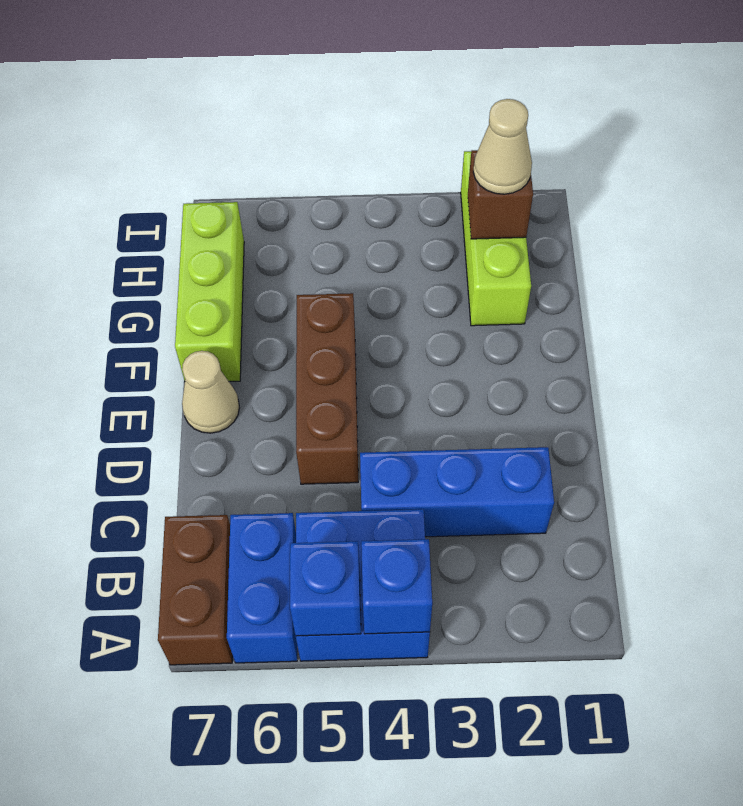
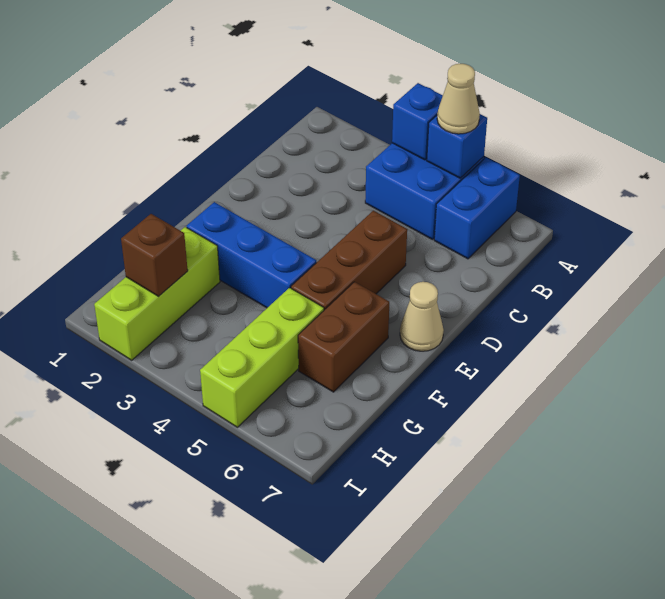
brown 1x2 brick [158,515,232,665] -> brown 1x2 brick moved to [298,282,389,392]
blue 1x3 brick [360,447,554,537] -> blue 1x3 brick moved to [187,202,316,308]
lime 1x3 brick [175,202,244,381] -> lime 1x3 brick moved to [200,288,324,427]
tan 1x1 cone [473,99,532,194] -> tan 1x1 cone moved to [437,64,480,134]

